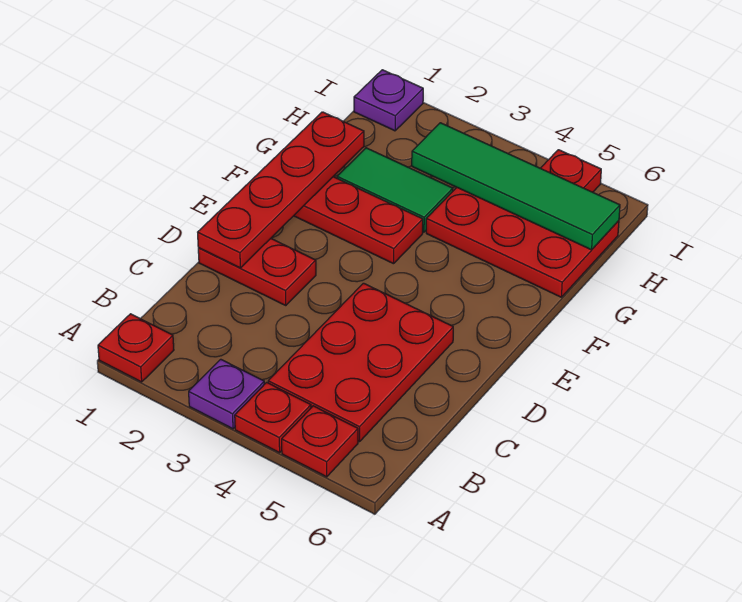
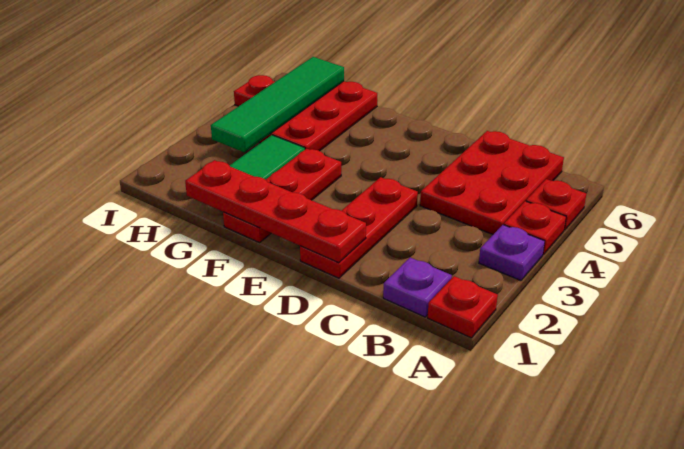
red 2x3 plate [268,283,453,442] -> red 2x3 plate turned to [420,131,564,234]
red 1x2 plate [198,239,316,306] -> red 1x3 plate [300,177,418,278]
purple 1x1 plate [354,70,423,131] -> purple 1x1 plate moved to [383,258,452,317]

